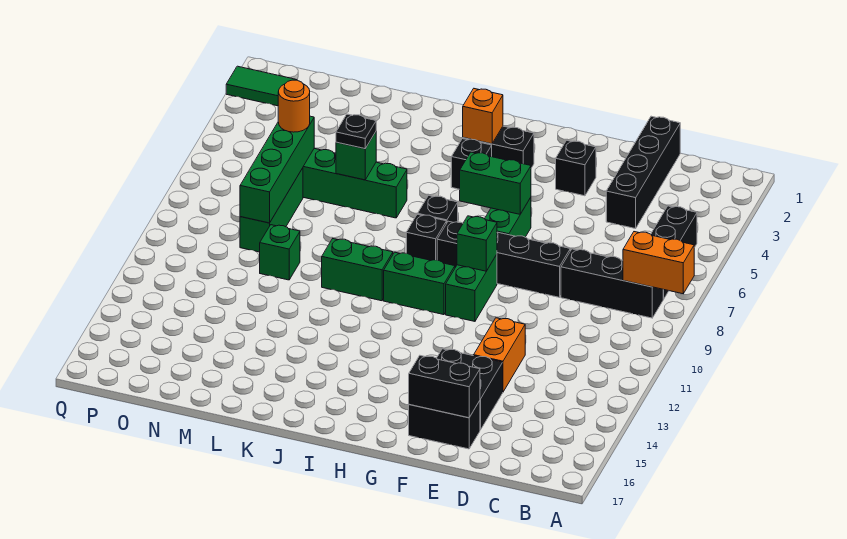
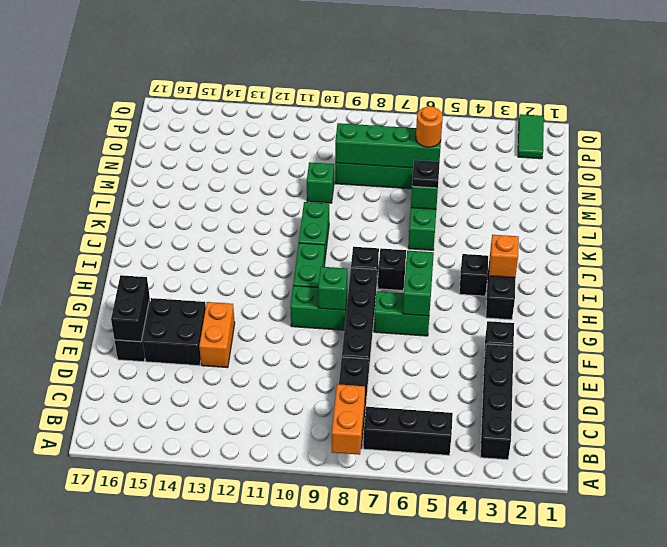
black 1x4 brick [606,116,680,229] -> black 1x4 brick turned to [480,344,514,460]
orange 1x2 brick [474,318,525,392] -> orange 1x2 brick turned to [199,302,235,368]

